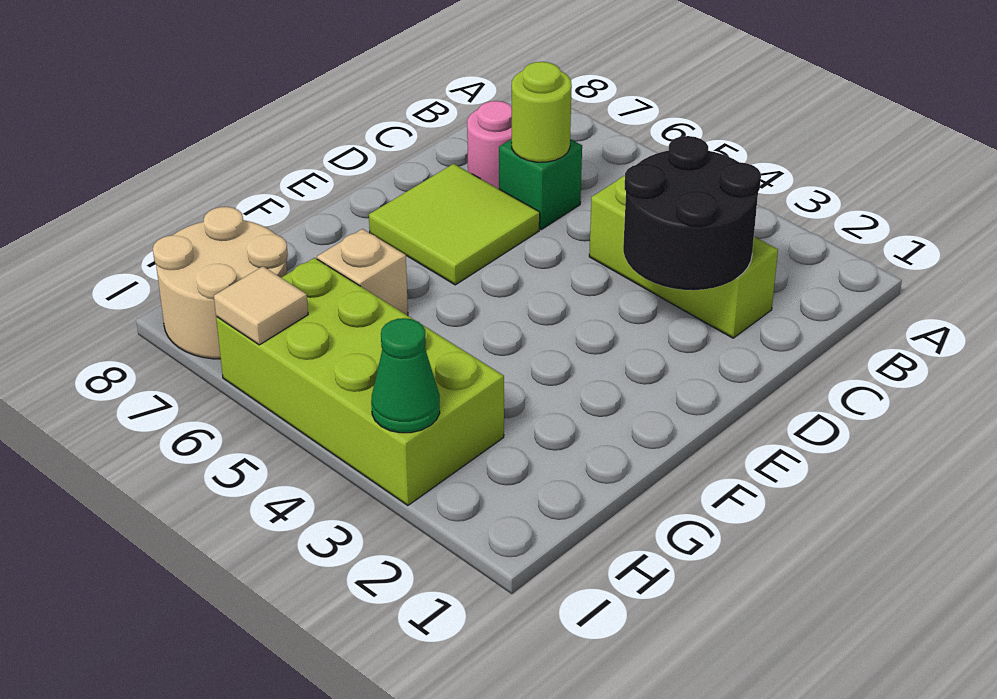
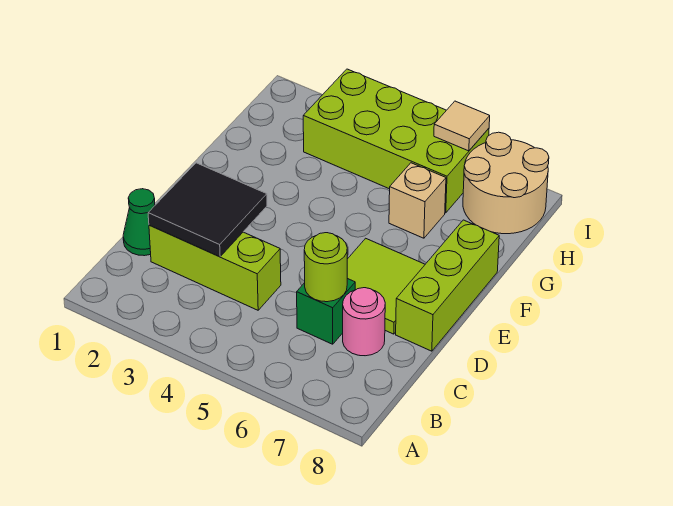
black 2x2 round brick [623,136,761,290] -> black 2x2 tile [148,163,267,257]
none -> lime 1x3 brick [396,220,499,351]
green 1x1 cone [371,318,440,433] -> green 1x1 cone moved to [123,189,155,256]

